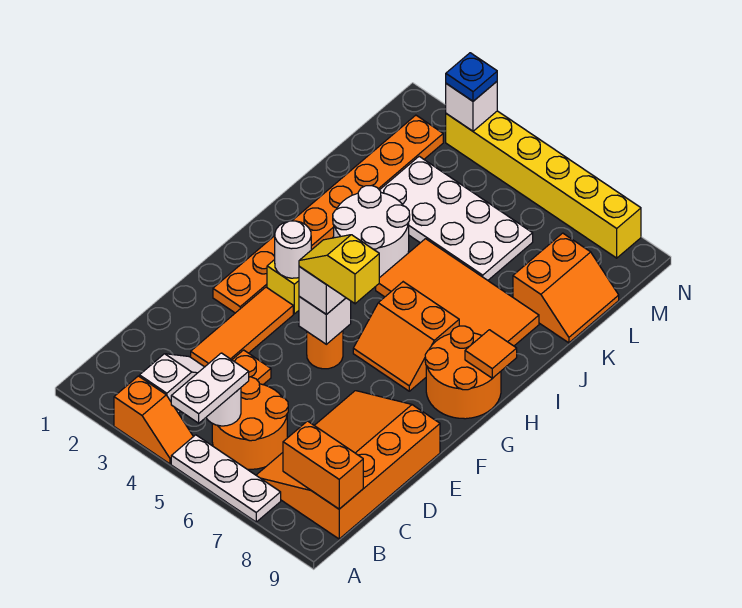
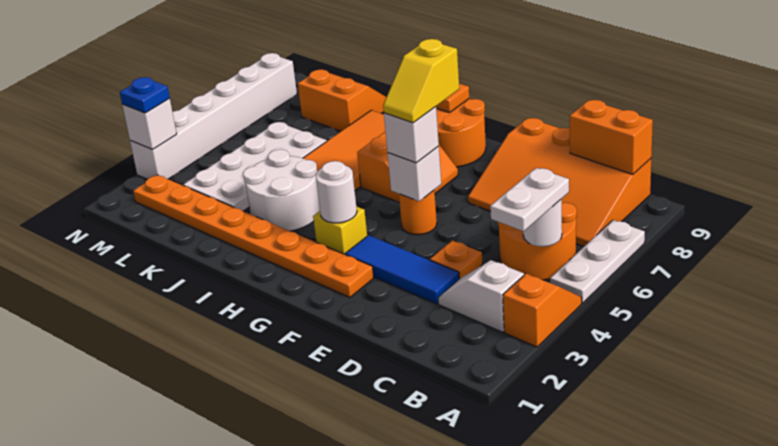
white 1x2 plate [171,353,249,423] -> white 1x2 plate turned to [490,168,569,232]
orange 1x2 brick [283,421,363,509] -> orange 1x2 brick turned to [570,100,653,174]
orange 1x3 tile [191,287,293,367] -> blue 1x3 tile [345,235,459,304]
yellow 1x6 brick [446,111,641,258] -> white 1x6 brick [130,53,297,179]

